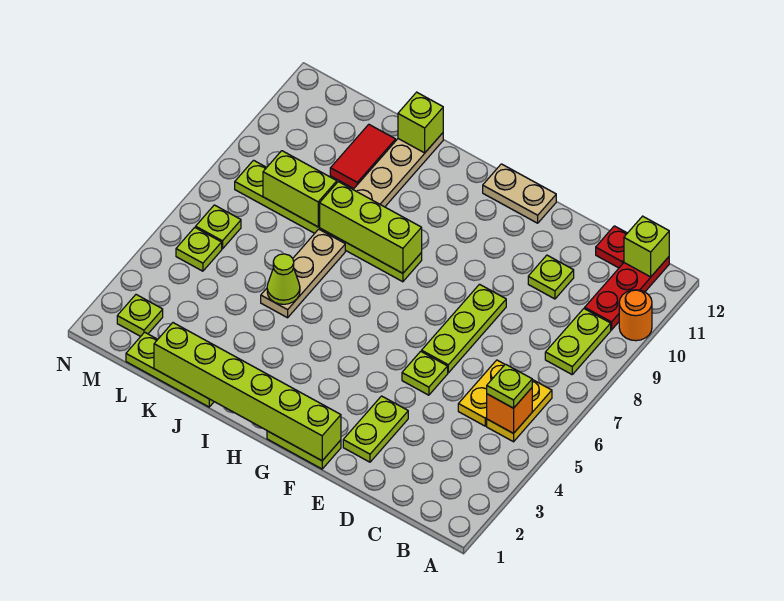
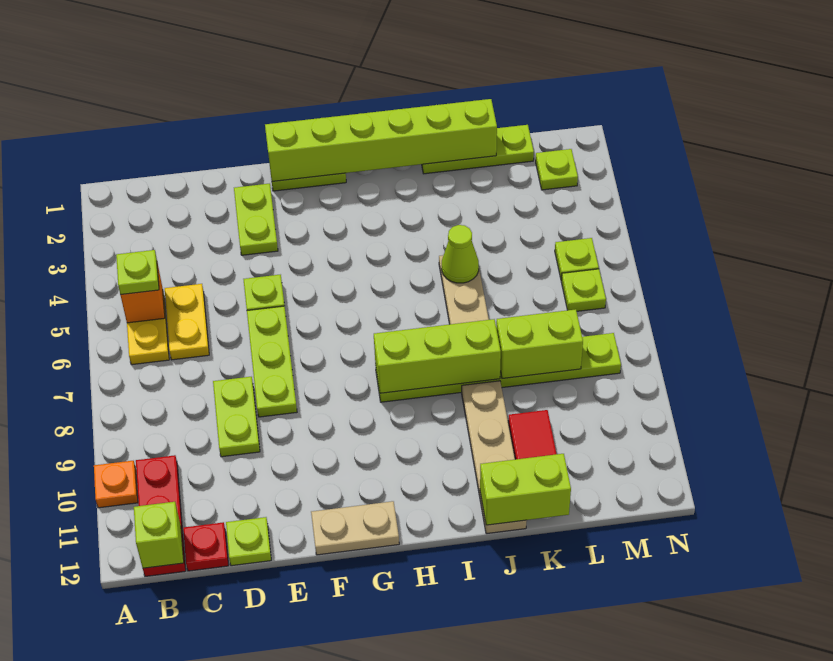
orange 1x1 round brick [619,290,652,341] -> orange 1x1 plate [94,461,138,508]
lime 1x2 plate [545,309,611,374] -> lime 1x2 plate moved to [213,377,260,457]
lime 1x1 plate [528,255,574,299] -> lime 1x1 plate moved to [226,517,271,566]
lime 1x1 brick [398,92,443,153] -> lime 1x2 brick [480,454,571,525]

